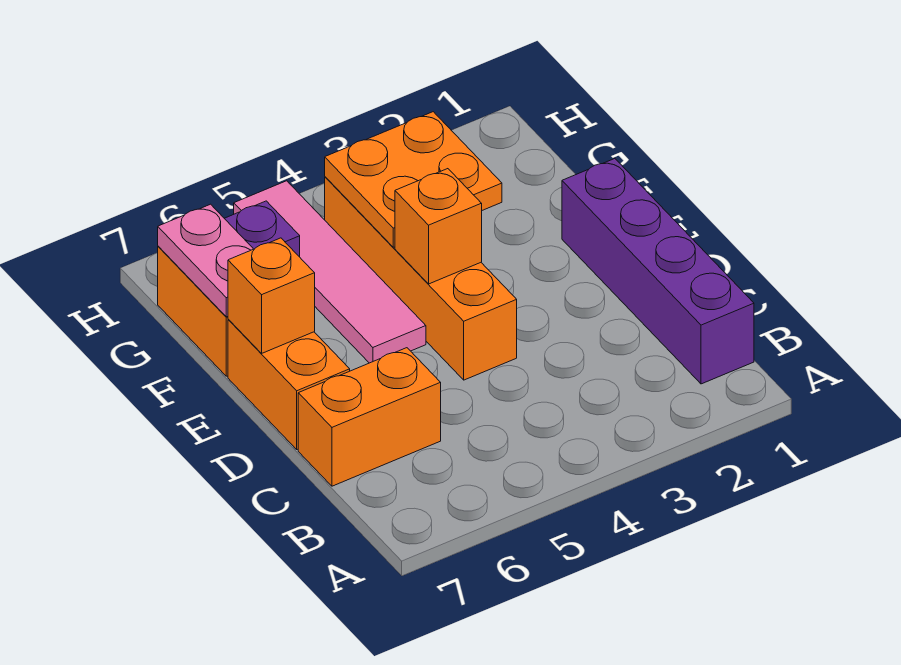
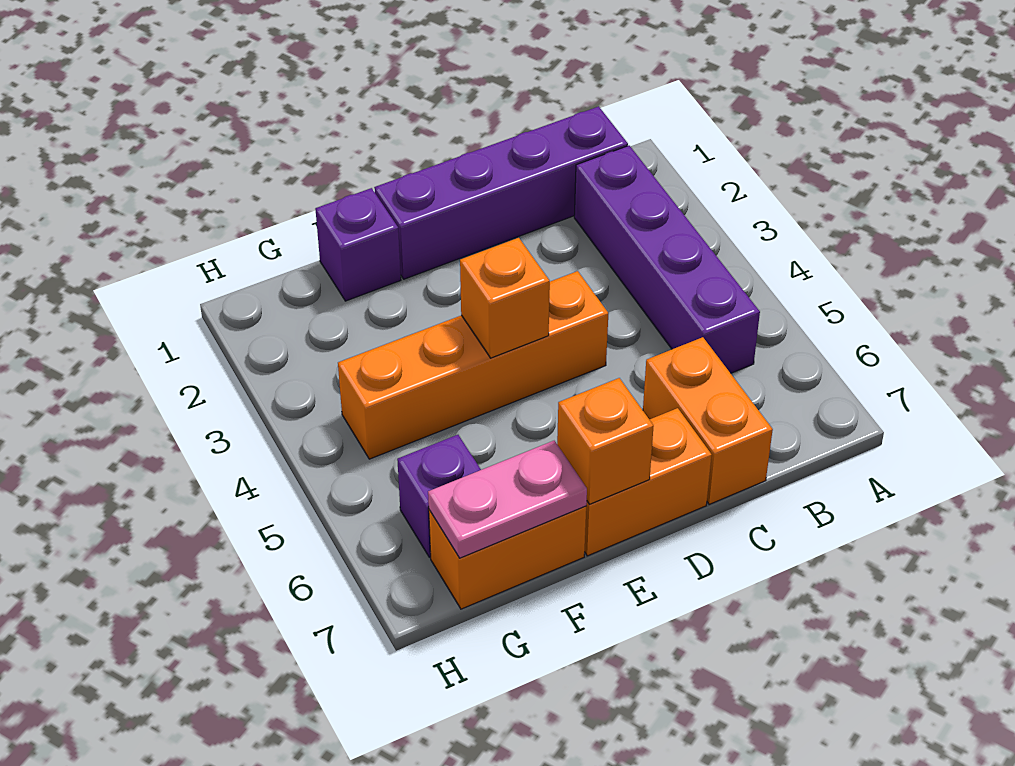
none -> purple 1x4 brick [574,146,760,373]
pink 1x4 tile [234,181,426,363] -> none
none -> purple 1x1 brick [315,188,401,301]
orange 2x2 plate [325,112,502,247] -> none

